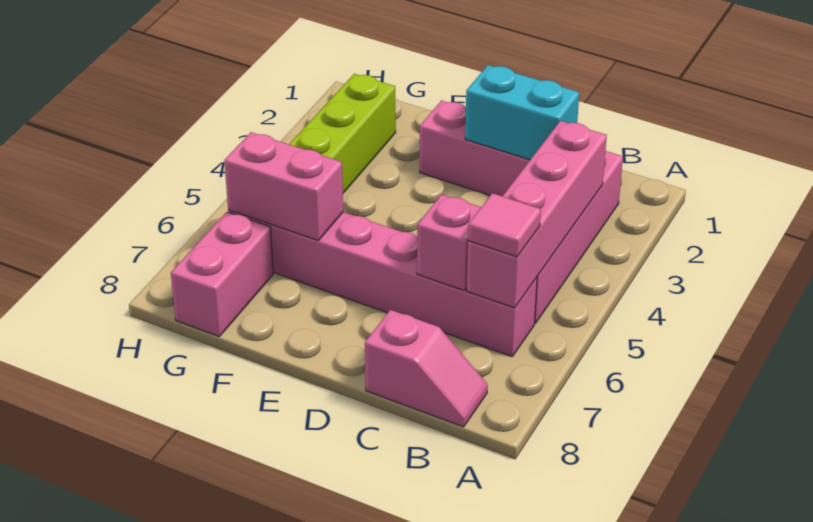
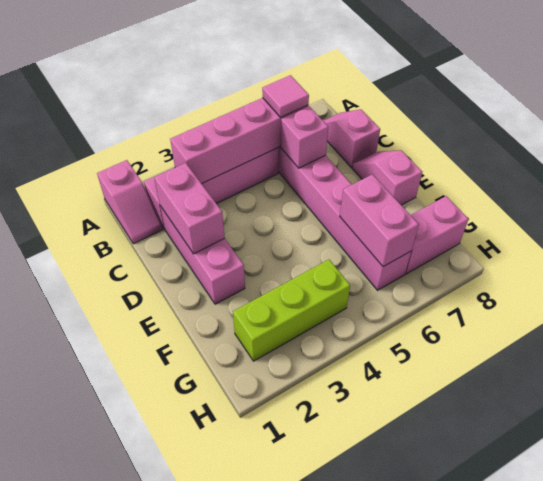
none -> pink 1x2 slope [97,160,163,244]
cyan 1x2 brick [465,65,579,160] -> pink 1x2 brick [154,163,225,254]
none -> pink 1x2 slope [352,150,422,205]

